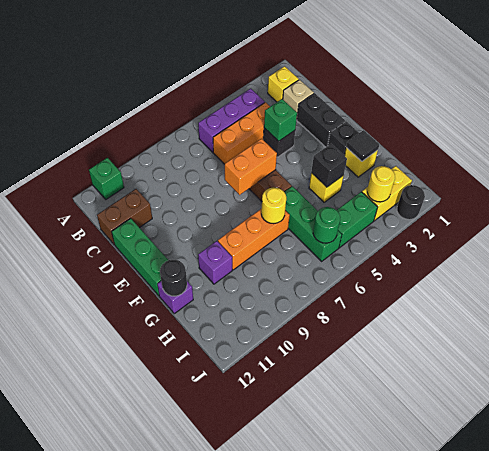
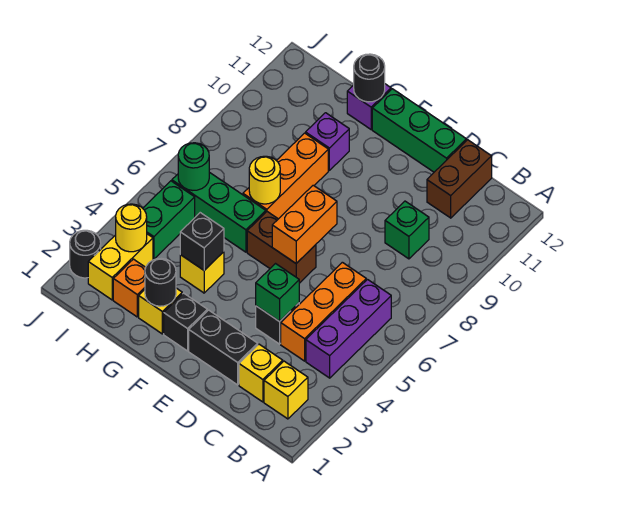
green 1x1 brick [89,158,124,199] -> green 1x1 brick moved to [385,201,429,259]
tan 1x1 brick [283,80,314,115] -> yellow 1x1 brick [239,344,283,402]
black 1x1 tile [346,130,379,161] -> black 1x1 round brick [145,258,176,306]
none -> orange 1x1 brick [113,259,146,317]

